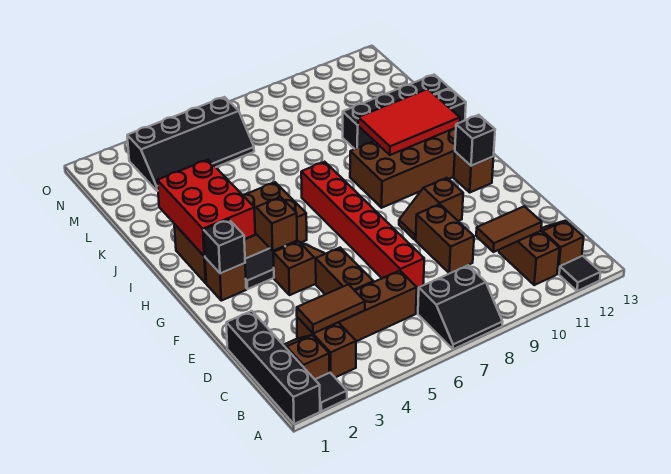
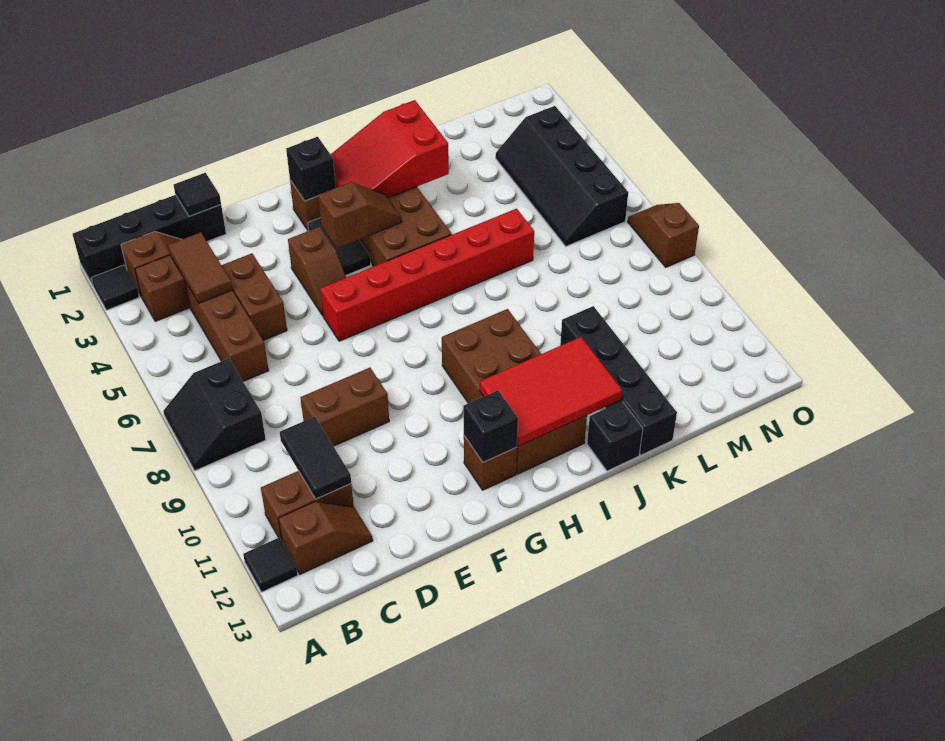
brown 1x2 tile [476,206,542,252] -> black 1x2 tile [280,417,351,499]
none -> black 1x1 tile [174,173,221,216]
brown 1x2 brick [316,248,373,294] -> brown 1x2 brick turned to [222,253,287,341]
red 1x6 brick [301,162,424,288] -> red 1x6 brick moved to [320,209,534,341]
brown 1x2 slope [399,178,463,240] -> brown 1x2 slope moved to [628,203,699,267]
red 2x3 brick [157,160,255,256] -> red 2x3 slope [331,100,449,198]
red 2x3 tile [358,89,460,155] -> red 2x3 tile turned to [480,337,622,446]

